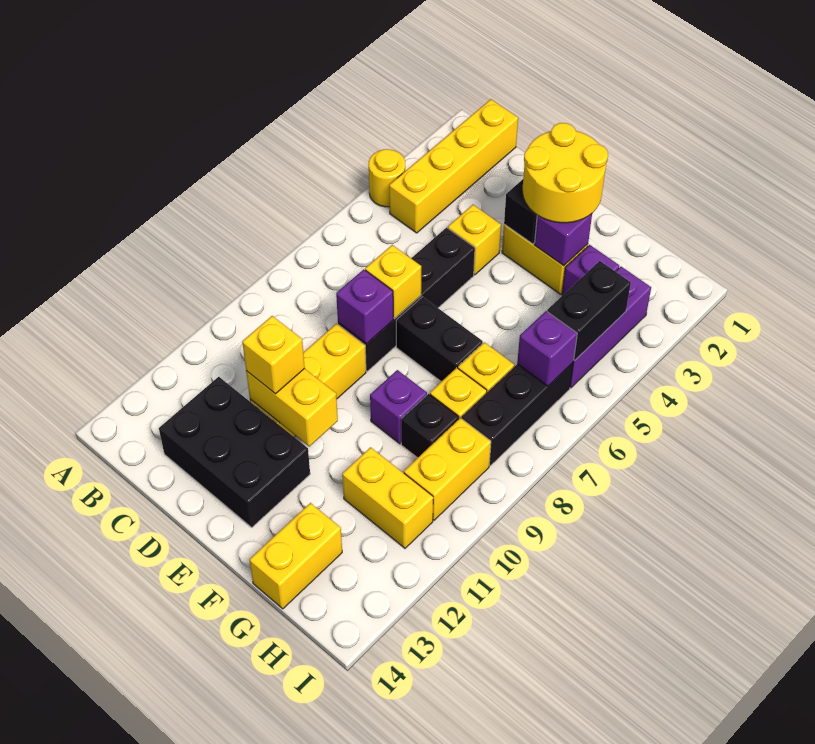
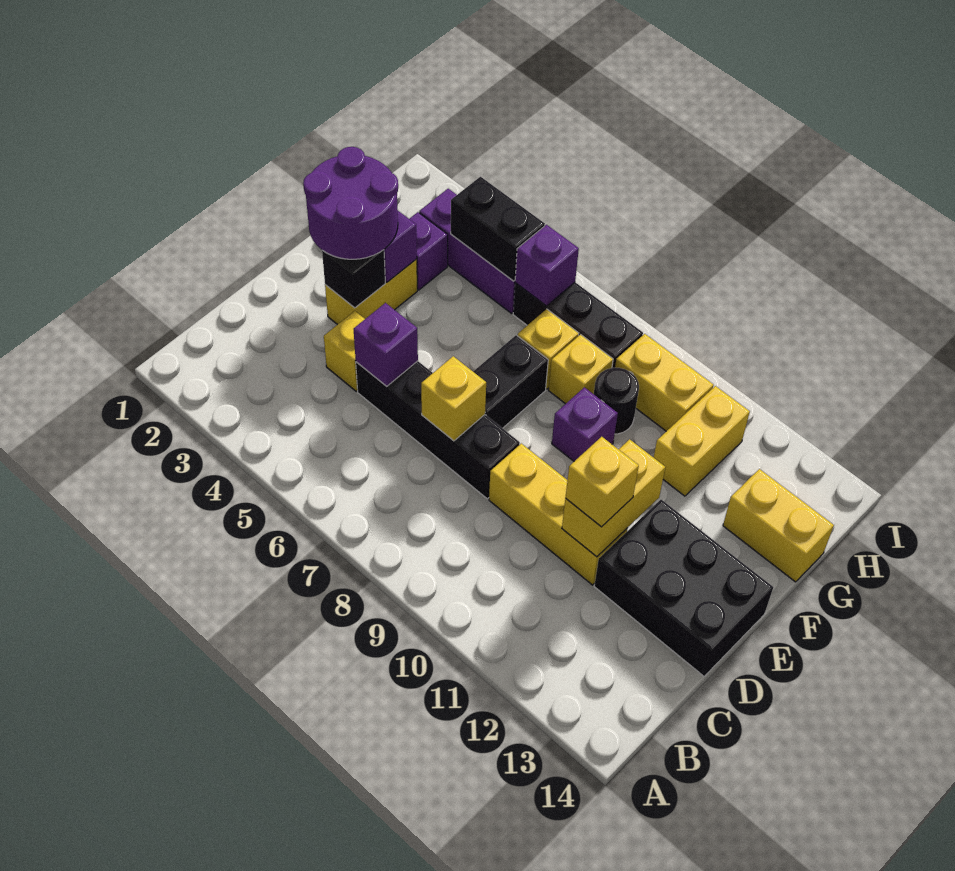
yellow 1x1 round brick [369,149,405,207] -> none
yellow 1x4 brick [389,99,518,233] -> none
black 2x3 brick [159,377,310,527] -> black 2x3 brick turned to [594,500,773,676]
purple 1x1 brick [336,269,393,344] -> purple 1x1 brick moved to [354,303,418,386]
yellow 2x2 round brick [523,123,608,223] -> purple 2x2 round brick [303,147,398,259]
black 1x1 brick [401,394,459,458] -> black 1x1 round brick [594,368,639,434]

